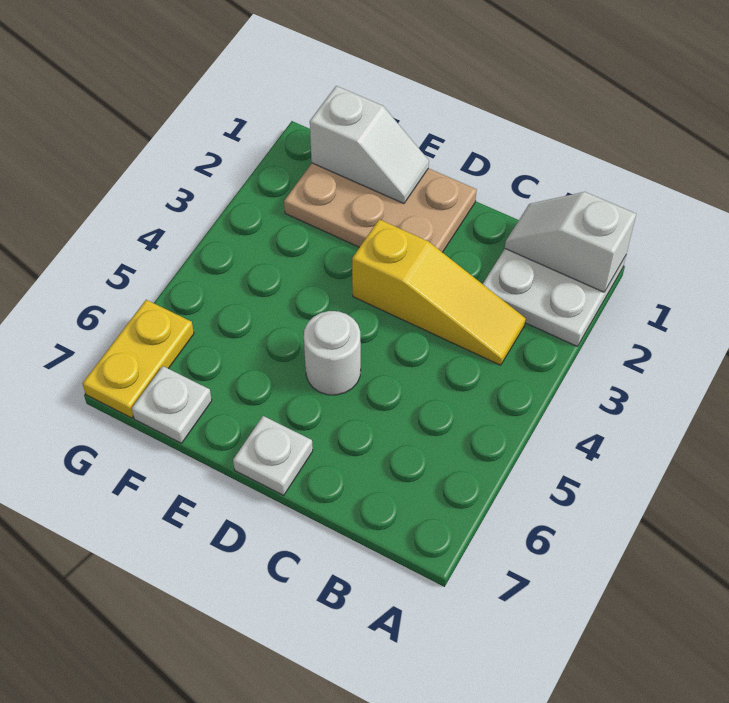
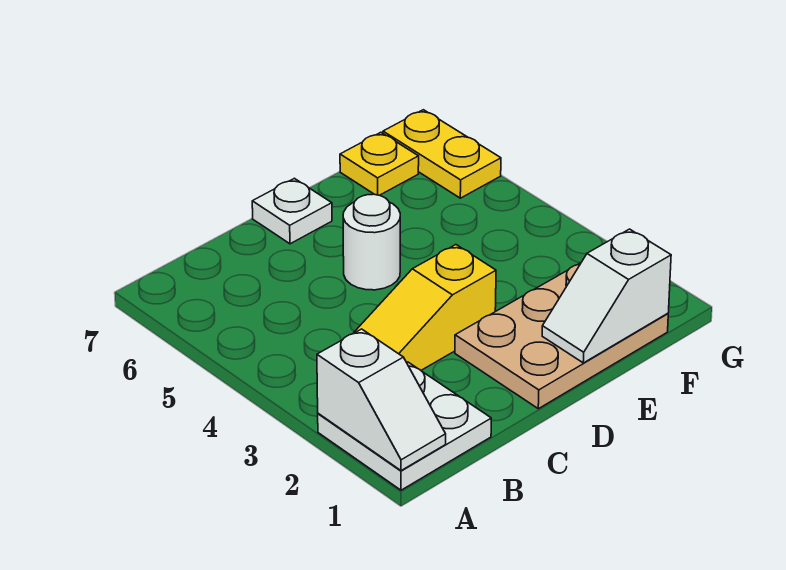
white 1x2 slope [505,192,636,292] -> white 1x2 slope turned to [317,329,446,471]
white 1x1 plate [132,366,212,443] -> yellow 1x1 plate [340,132,419,195]

